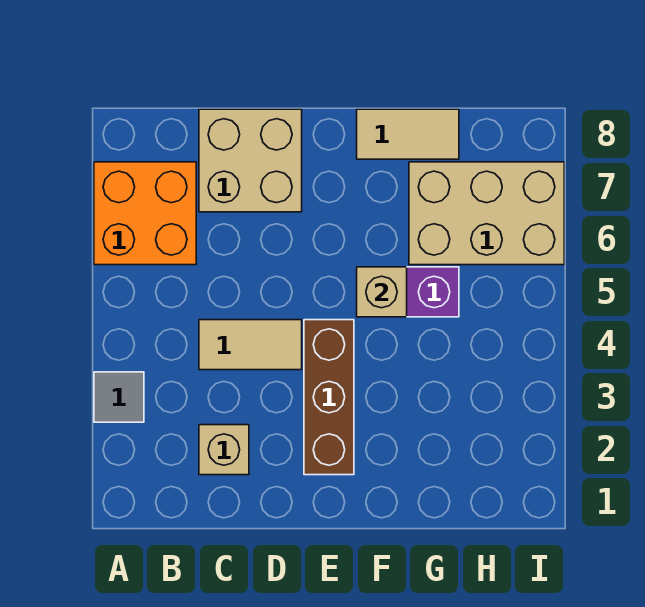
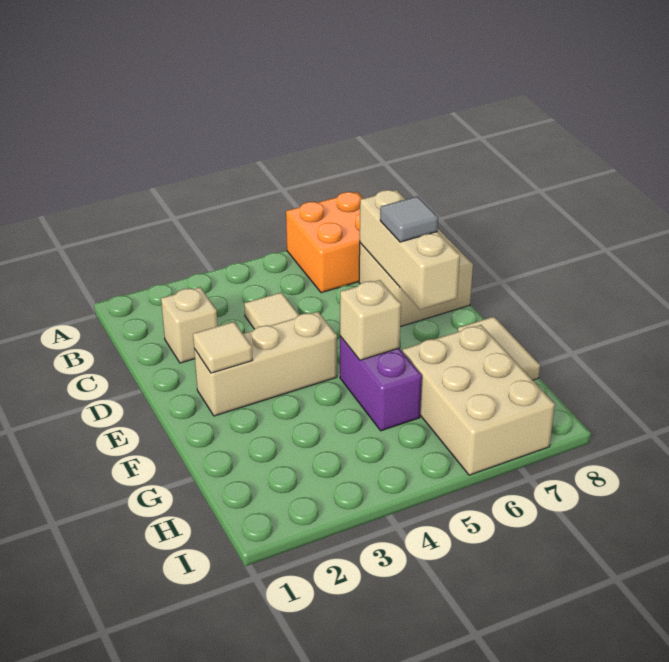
grey 1x1 tile [94,372,144,422] -> grey 1x1 tile moved to [380,196,438,242]
none -> tan 1x3 brick [360,190,460,310]
brown 1x3 brick [304,320,354,475] -> tan 1x3 brick [194,312,337,416]
none -> tan 1x1 tile [193,322,252,373]

